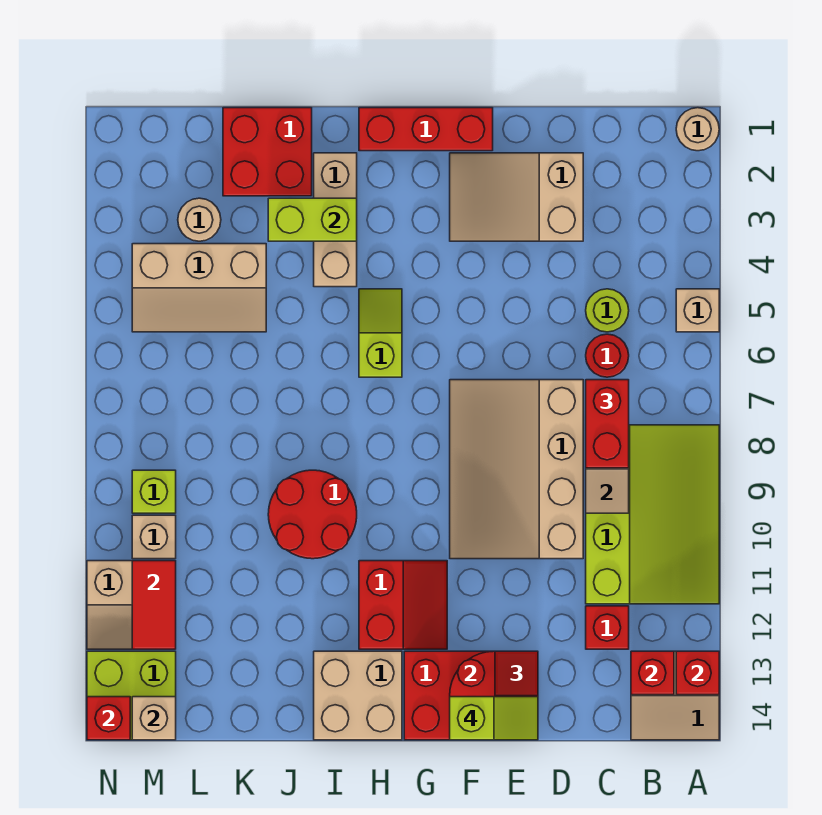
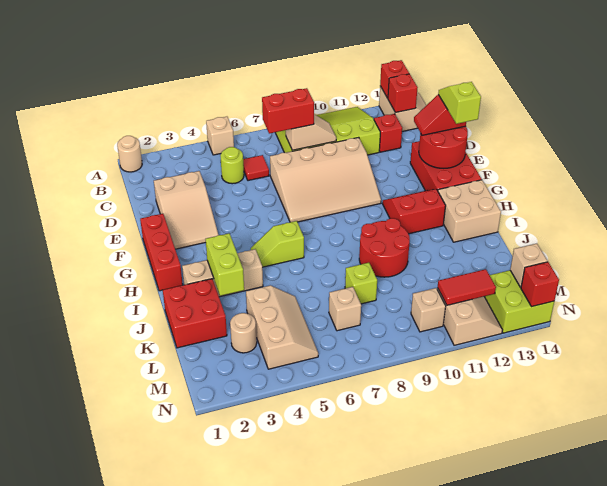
red 1x1 round brick [586,334,629,377] -> red 1x1 tile [243,155,269,181]
none -> tan 1x1 brick [329,287,361,331]
lime 1x1 brick [132,470,176,513] -> lime 1x1 brick moved to [345,263,377,304]

